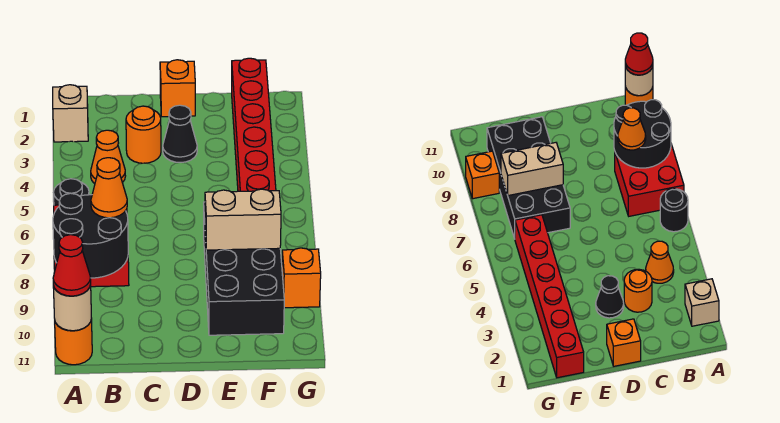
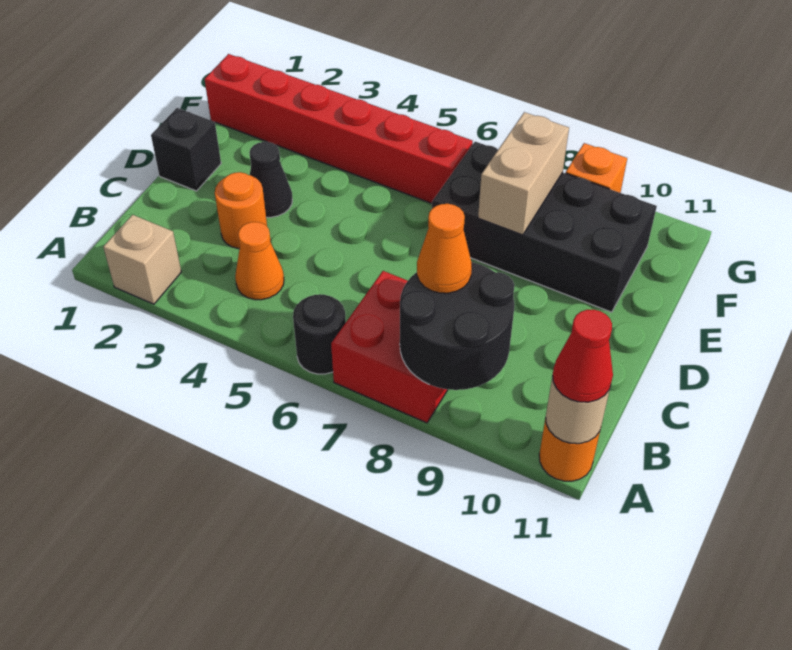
orange 1x1 brick [160,60,195,117] -> black 1x1 brick [151,108,221,191]

